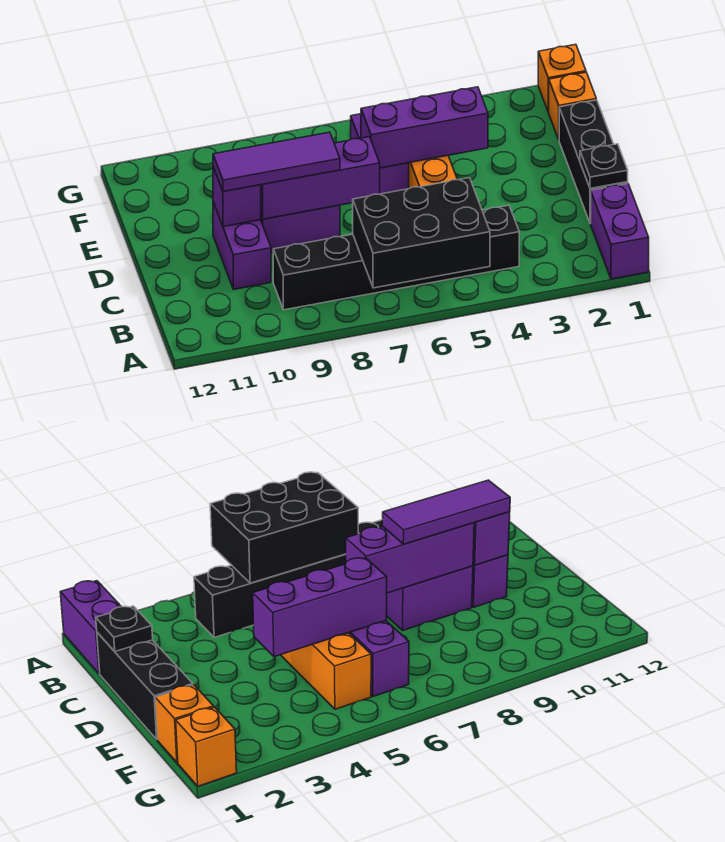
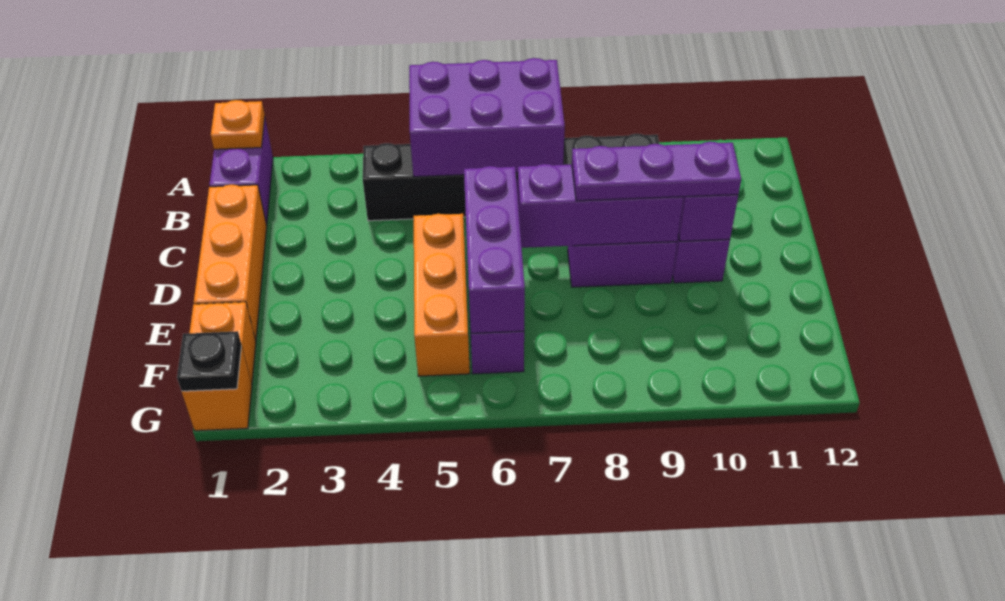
none -> orange 1x1 plate [211,100,265,149]
black 2x3 brick [353,178,490,288] -> purple 2x3 brick [409,58,565,177]
black 1x3 brick [559,100,628,224] -> orange 1x3 brick [194,185,267,341]
black 1x1 plate [580,144,628,188] -> black 1x1 plate moved to [177,331,241,391]
purple 1x3 tile [213,132,340,191] -> purple 1x3 plate [572,142,741,201]
purple 1x3 brick [361,87,488,168] -> purple 1x3 brick turned to [464,166,525,333]

